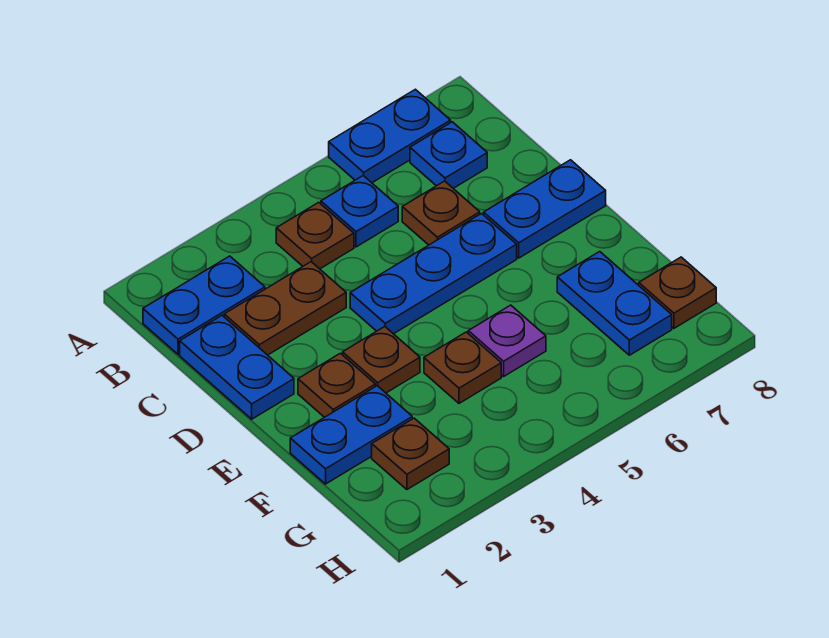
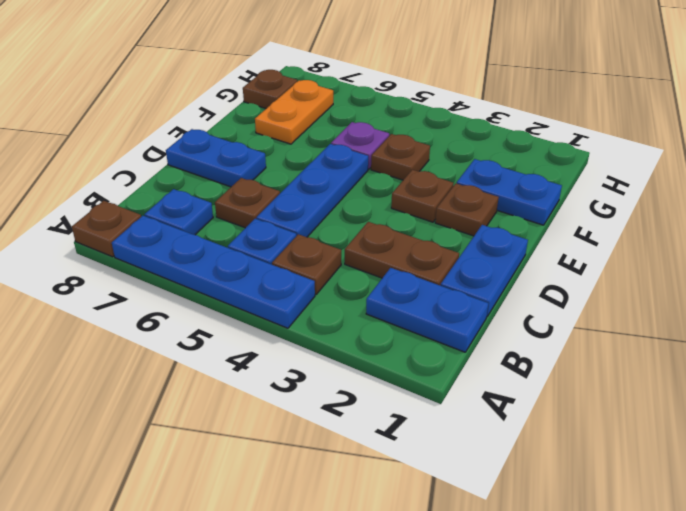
blue 1x2 plate [329,89,451,183] -> blue 1x4 plate [112,216,315,328]
blue 1x3 plate [350,214,517,334] -> blue 1x3 plate turned to [256,144,368,237]
blue 1x2 plate [557,252,672,355] -> orange 1x2 plate [255,80,333,144]
brown 1x1 plate [372,418,449,489] -> brown 1x1 plate moved to [72,201,141,257]

